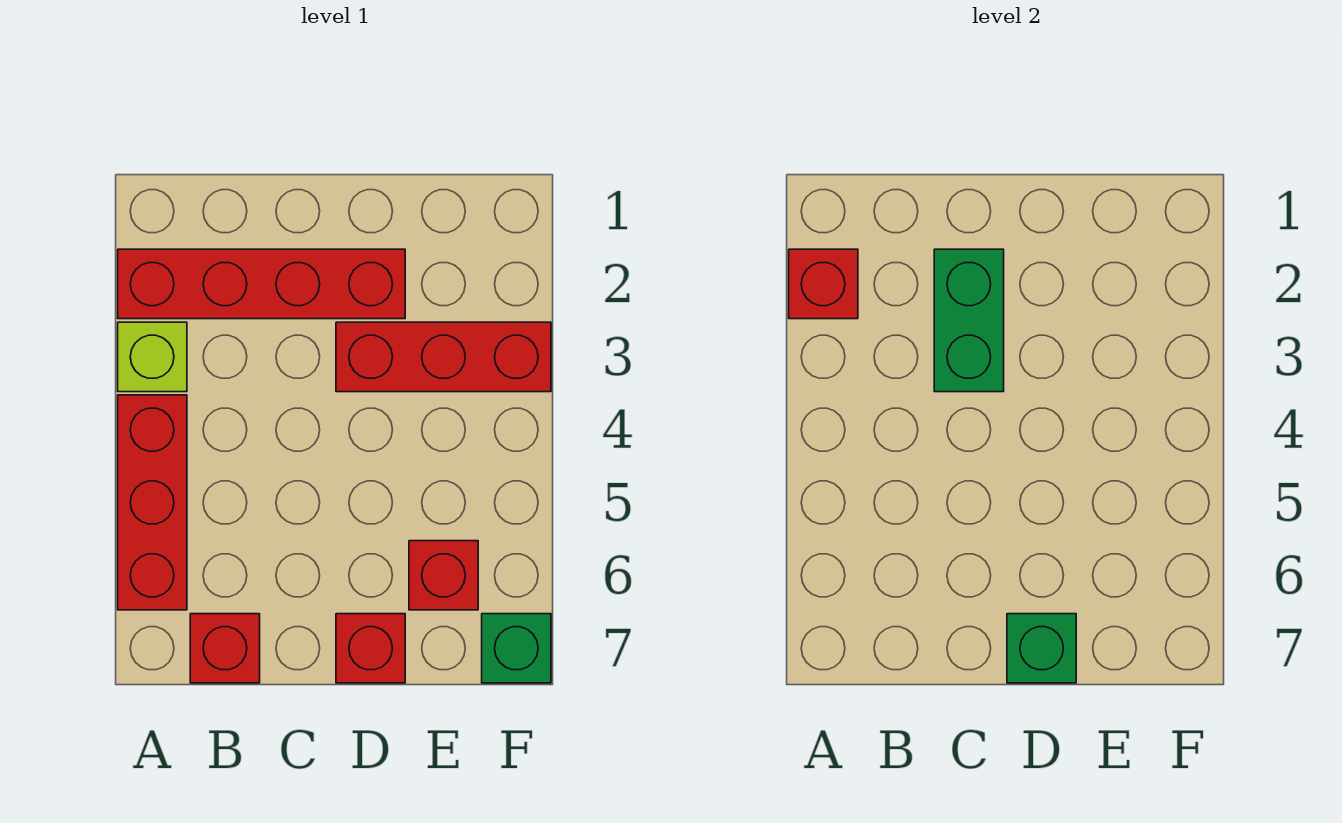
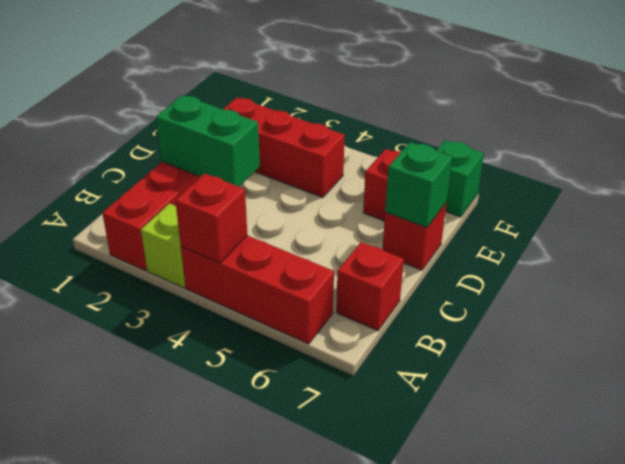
red 1x1 brick [789,249,858,319] -> red 1x1 brick moved to [175,173,247,263]
red 1x3 brick [336,322,551,392] -> red 1x3 brick turned to [223,97,345,198]

